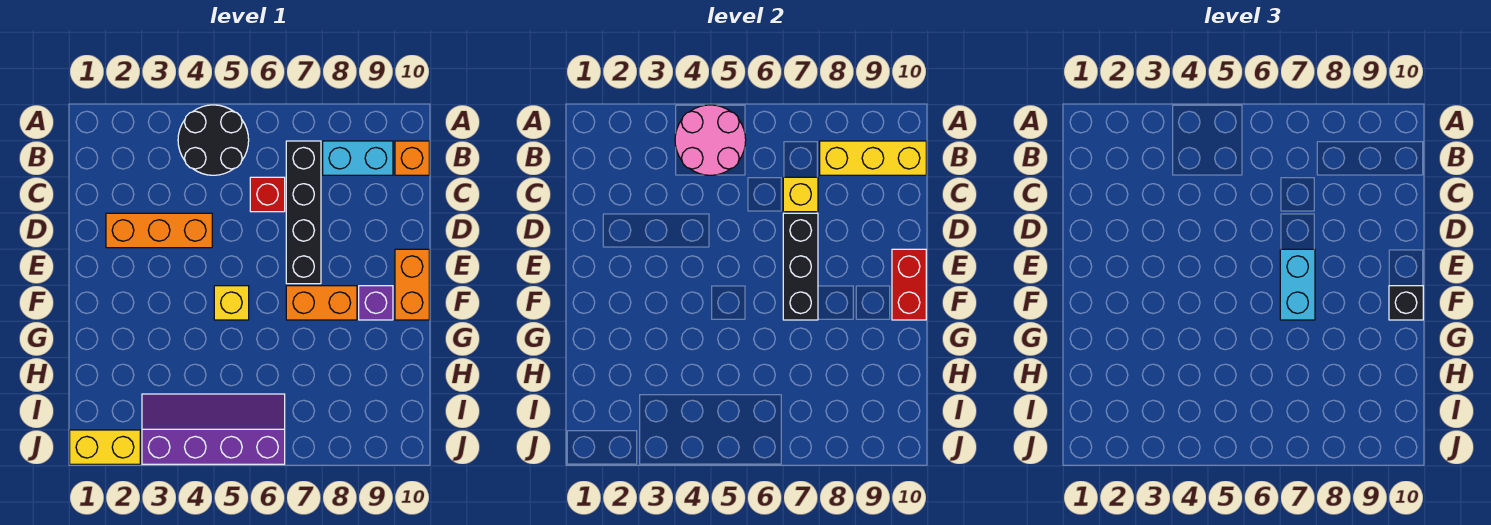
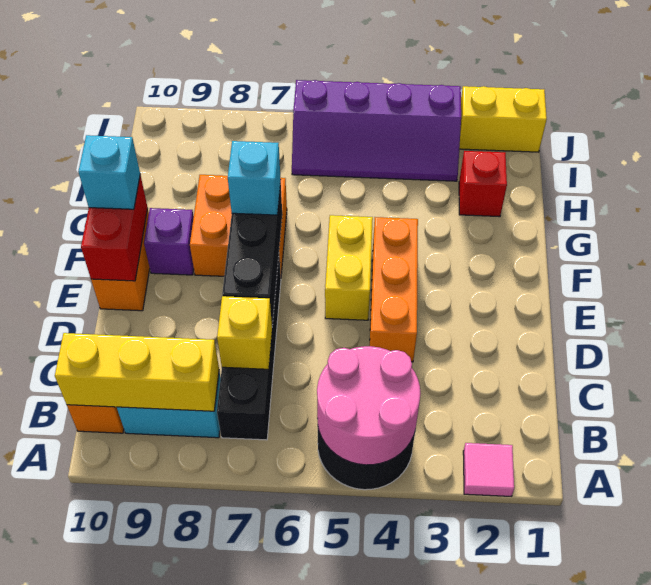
none -> pink 1x1 tile [463,443,514,496]
red 1x1 brick [250,177,285,212] -> red 1x1 brick moved to [459,151,507,217]
orange 1x3 brick [106,213,212,248] -> orange 1x3 brick turned to [370,217,418,362]
cyan 1x2 brick [1280,249,1315,320] -> cyan 1x1 brick [228,141,281,215]
yellow 1x1 brick [214,286,249,320] -> yellow 1x2 brick [325,215,373,320]
orange 1x2 brick [286,286,357,320] -> orange 2x2 brick [190,175,287,276]
black 1x1 brick [1389,286,1423,320] -> cyan 1x1 brick [78,135,140,209]

